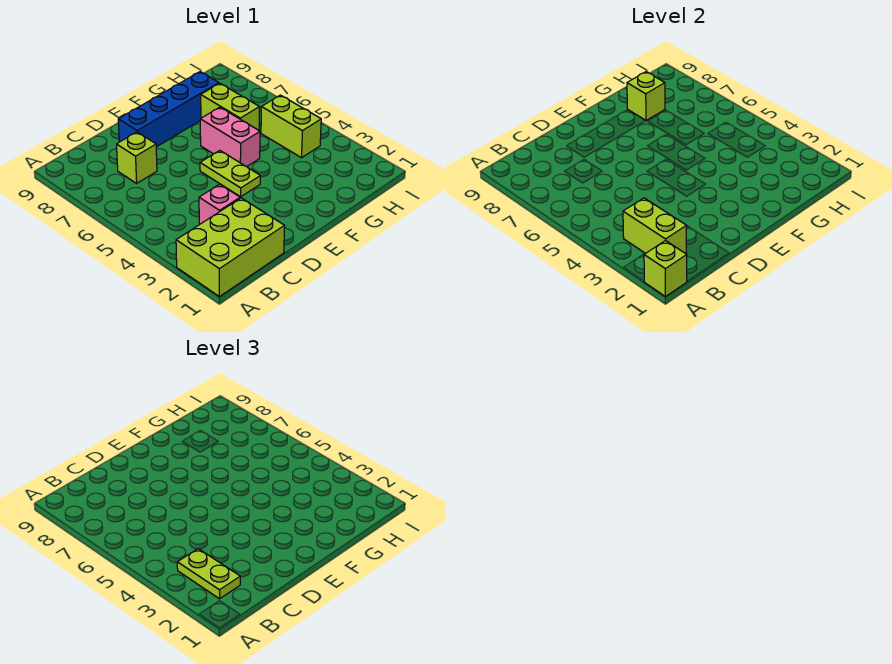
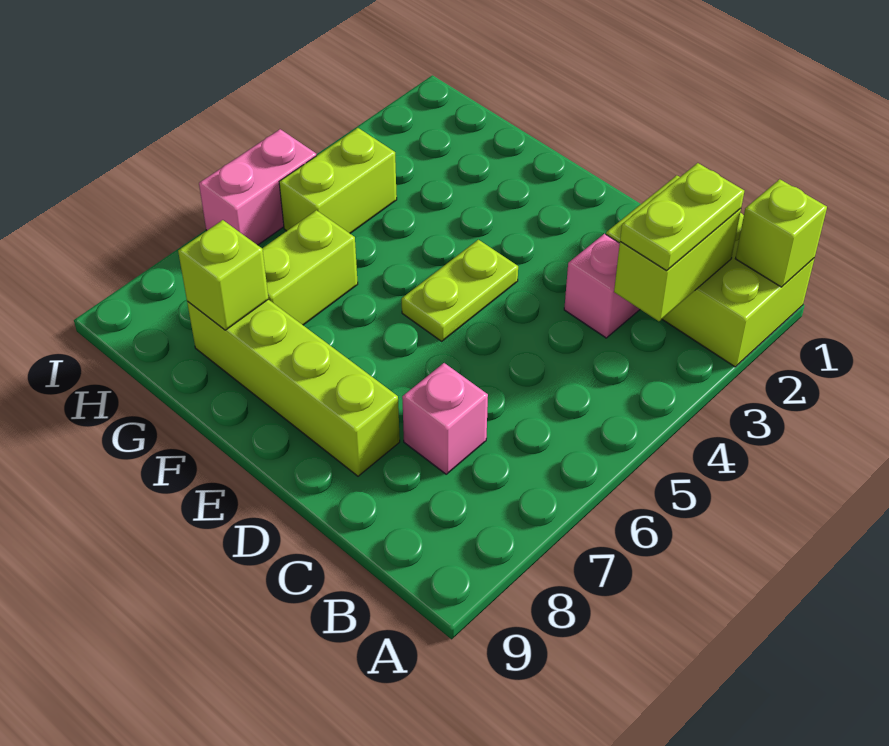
lime 1x1 brick [116,132,157,183] -> pink 1x1 brick [402,363,488,474]
blue 1x4 brick [118,72,219,147] -> lime 1x4 brick [187,299,400,476]
pink 1x2 brick [200,107,260,167] -> pink 1x2 brick moved to [199,129,316,245]

